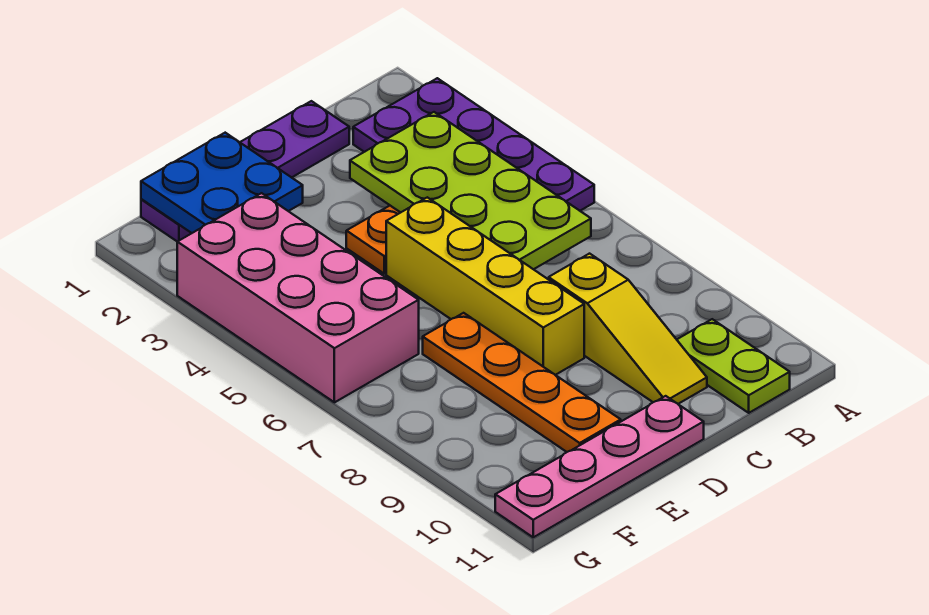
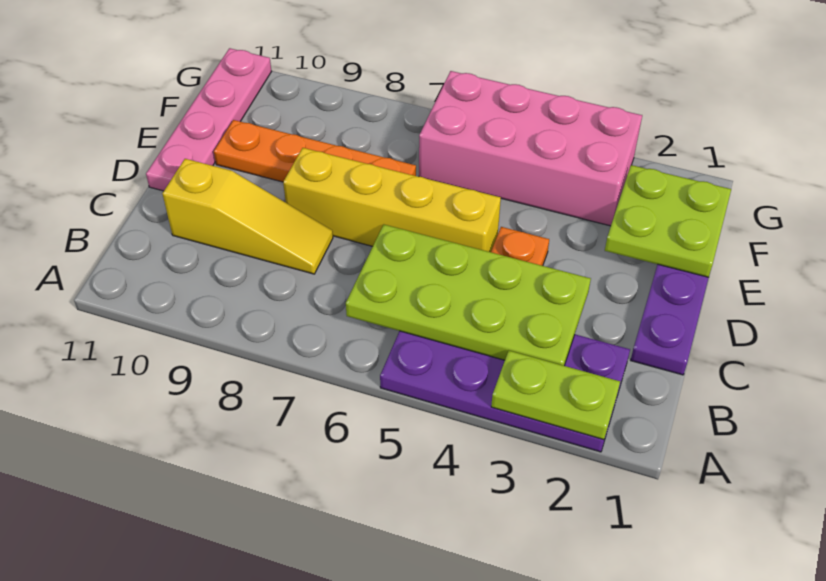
lime 1x2 plate [677,319,790,413] -> lime 1x2 plate moved to [491,351,620,440]
yellow 1x3 slope [549,254,707,404] -> yellow 1x3 slope turned to [162,159,333,274]
blue 2x2 plate [141,133,303,233] -> lime 2x2 plate [605,165,731,277]

